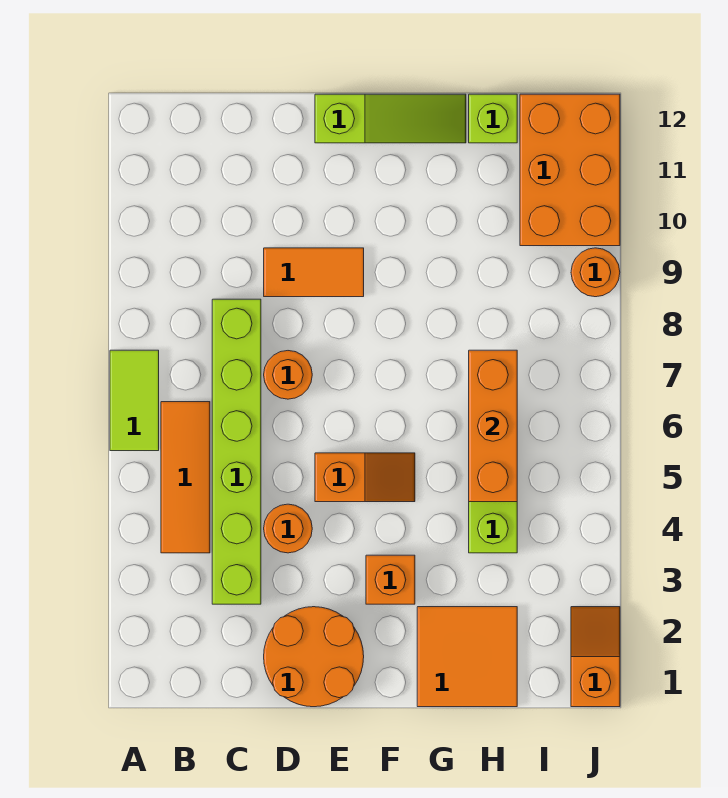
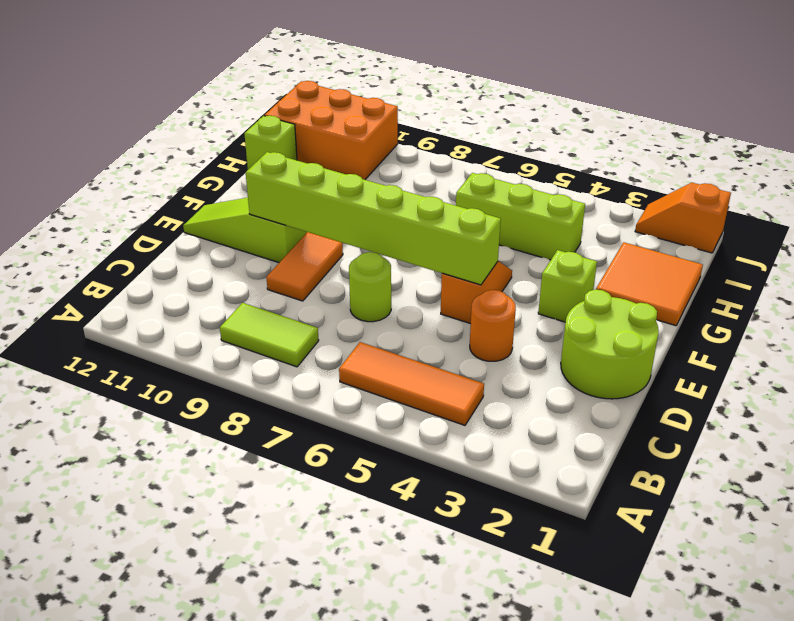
lime 1x2 tile [110,350,159,451] -> lime 1x2 tile moved to [220,303,319,367]
lime 1x6 brick [212,299,261,604] -> lime 1x6 brick moved to [246,152,501,285]
orange 2x2 round brick [264,607,364,707] -> lime 2x2 round brick [561,290,659,399]
orange 1x1 round brick [264,351,312,399] -> lime 1x1 round brick [349,252,391,322]
lime 1x3 slope [315,94,466,143] -> lime 1x3 slope turned to [183,198,306,263]
orange 1x1 brick [366,555,415,604] -> lime 1x1 brick [538,250,597,322]
orange 1x3 brick [469,350,517,502] -> none
orange 1x1 round brick [571,248,620,297] -> none

